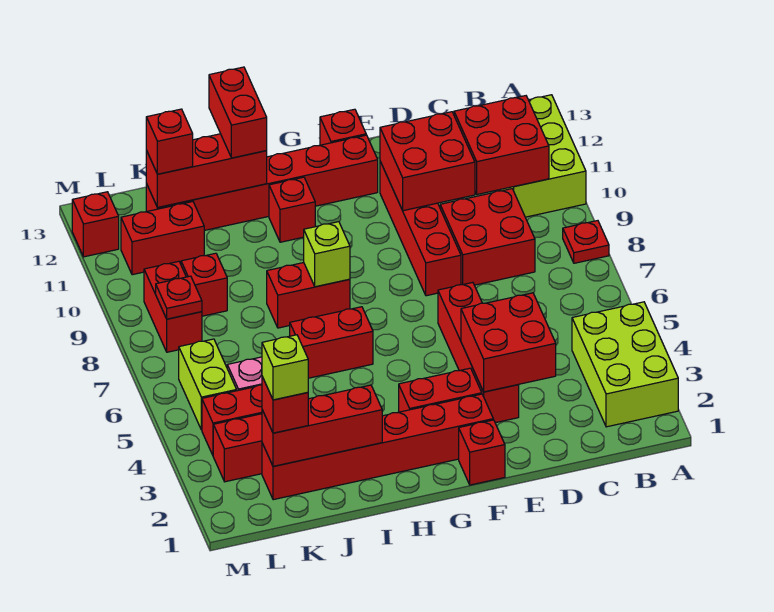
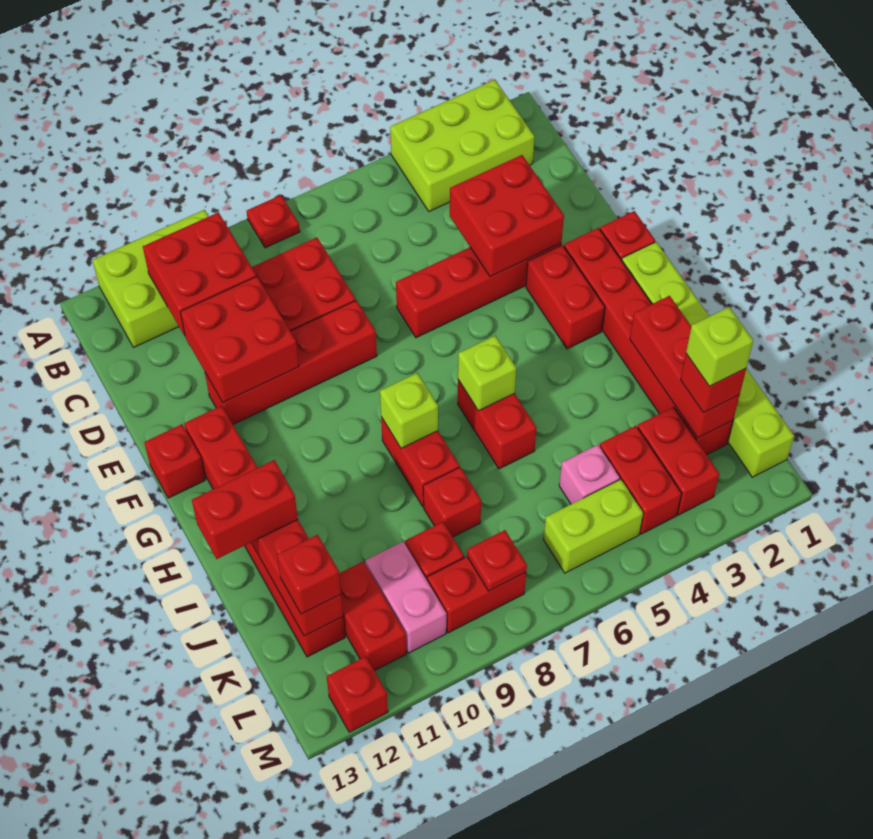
none -> lime 1x6 brick [622,242,794,477]
none -> lime 1x1 brick [458,336,516,411]
red 1x1 brick [269,177,315,242] -> red 1x1 brick moved to [423,467,481,537]
none -> pink 1x2 brick [365,542,446,653]

